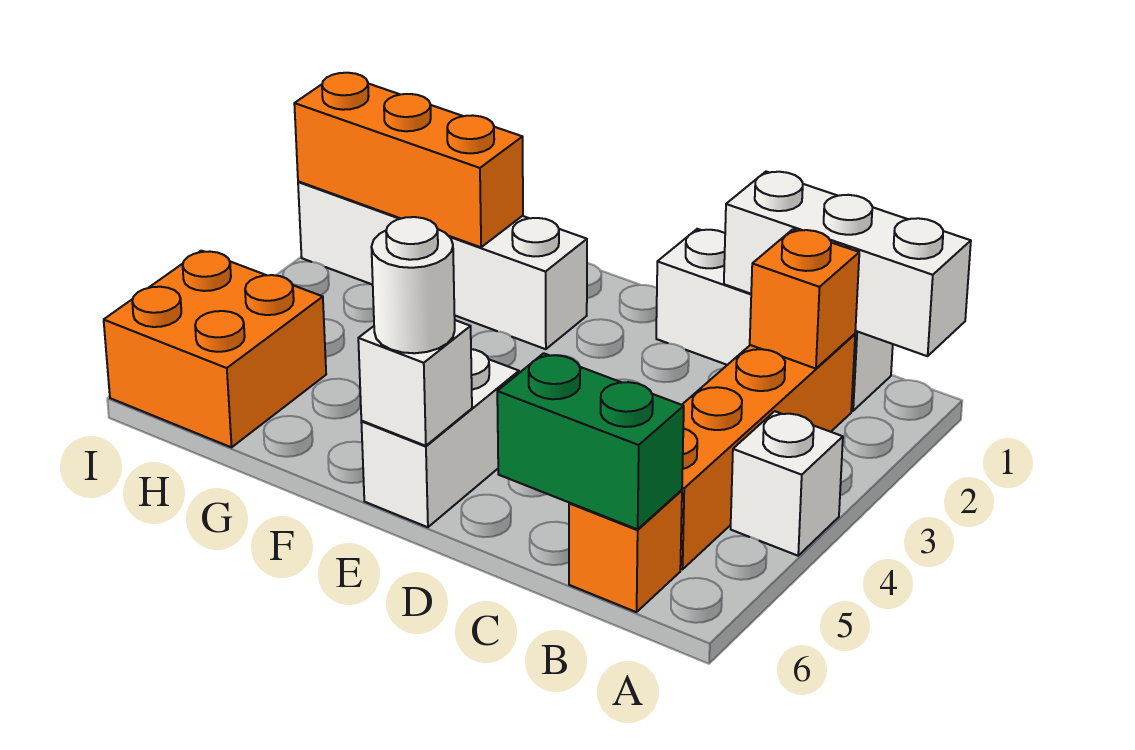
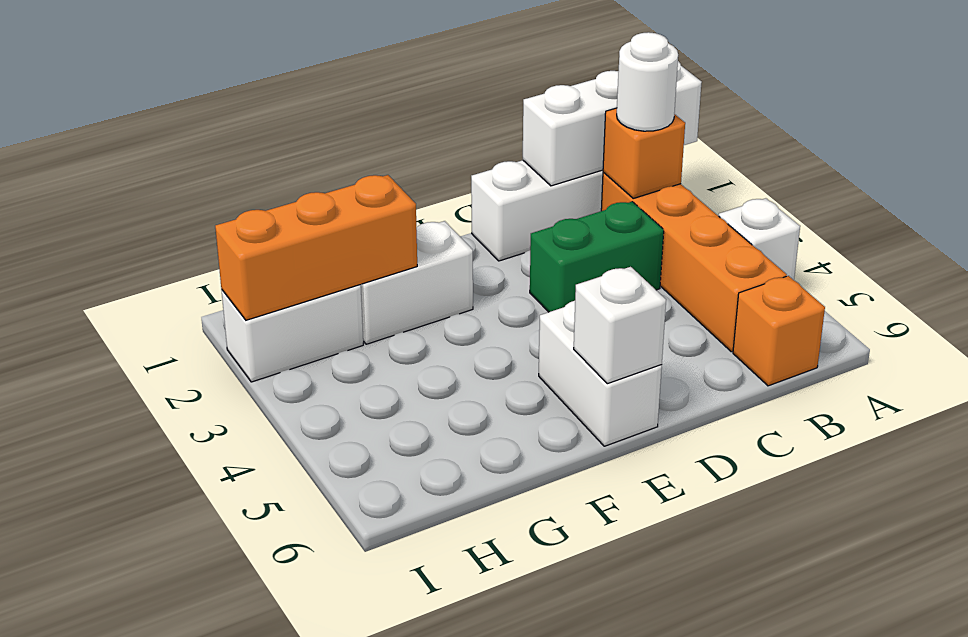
green 1x2 brick [497,353,684,529] -> green 1x2 brick moved to [530,202,664,312]
white 1x1 round brick [372,217,455,353] -> white 1x1 round brick moved to [617,32,678,131]
orange 2x2 brick [104,251,326,447] -> none

